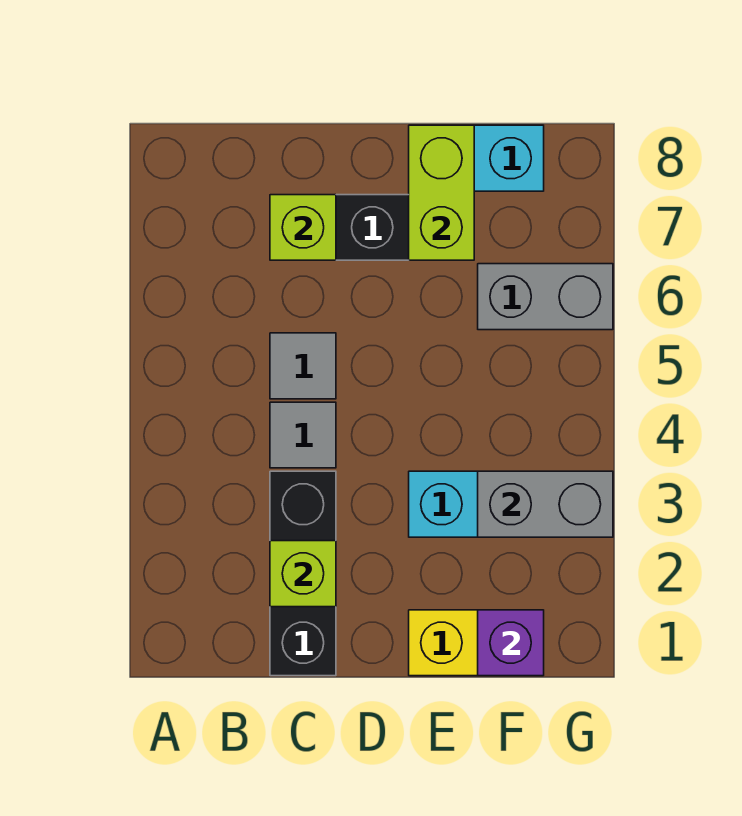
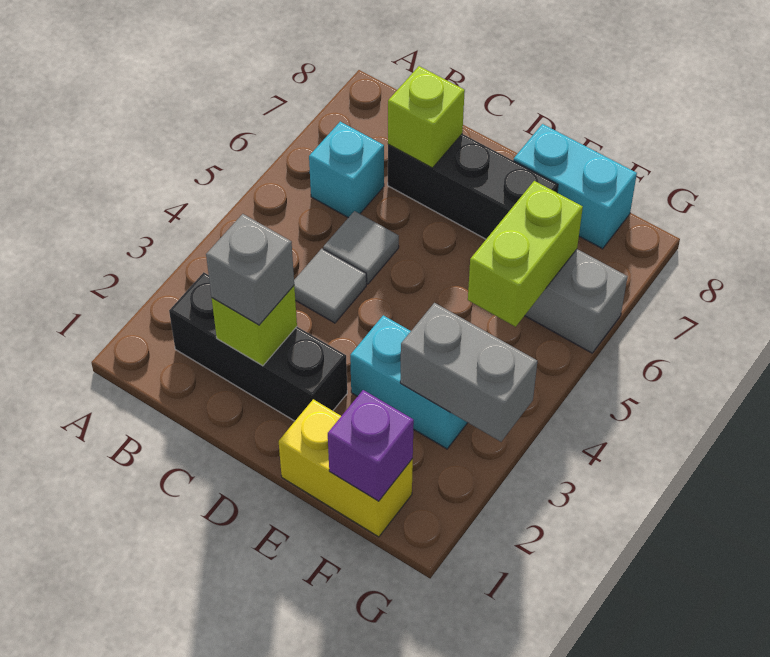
none -> cyan 1x1 brick [309,122,384,218]
black 1x3 brick [270,471,336,676] -> black 1x3 brick turned to [169,272,347,421]
none -> grey 1x1 brick [206,214,294,325]
lime 1x2 brick [409,125,474,260] -> lime 1x2 brick moved to [468,181,583,327]

